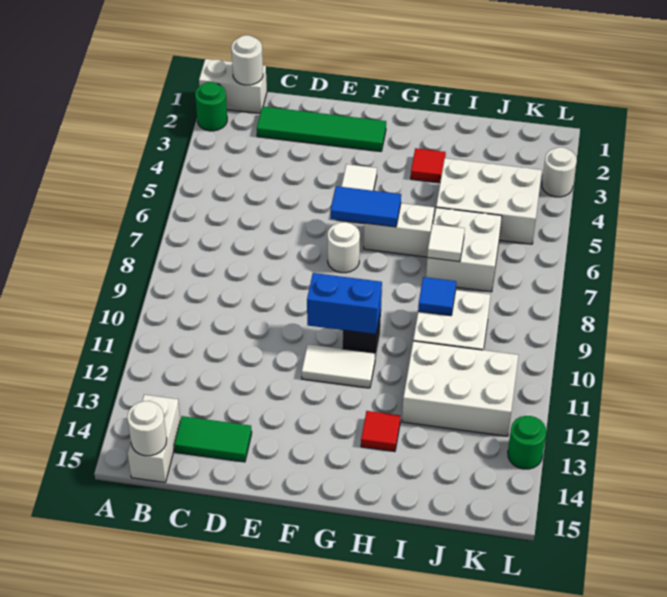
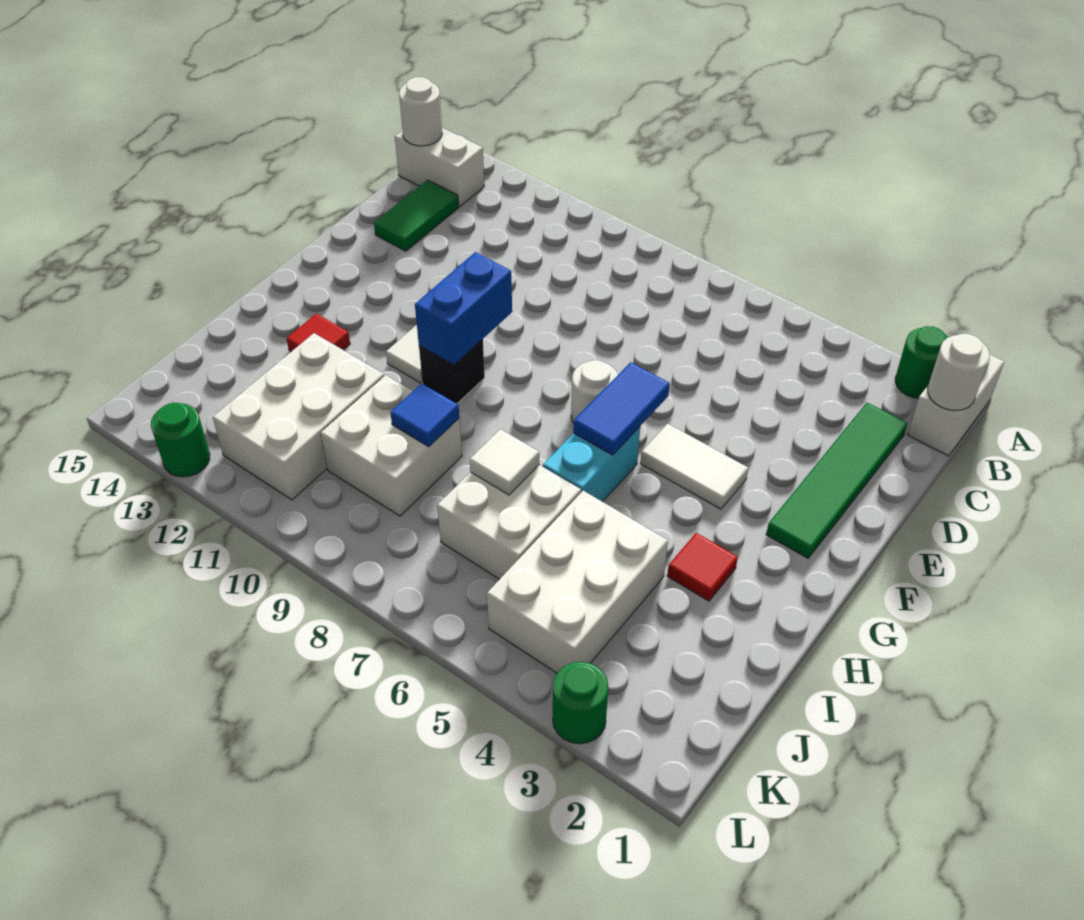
white 1x2 brick [364,203,434,257] -> cyan 1x2 brick [543,427,640,502]
white 1x1 round brick [542,147,577,197] -> green 1x1 round brick [553,662,608,744]

